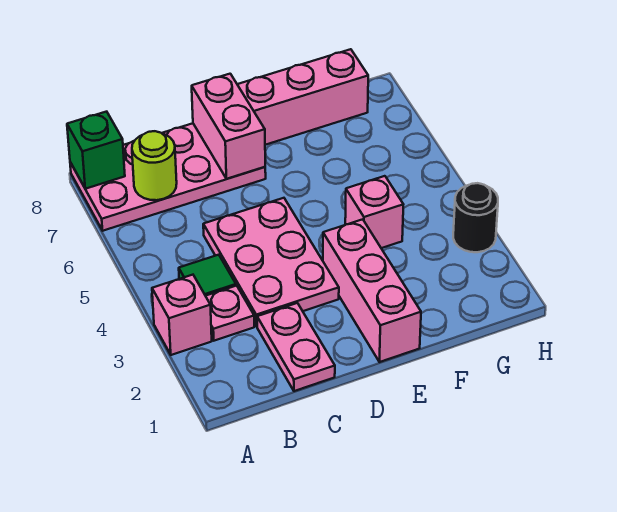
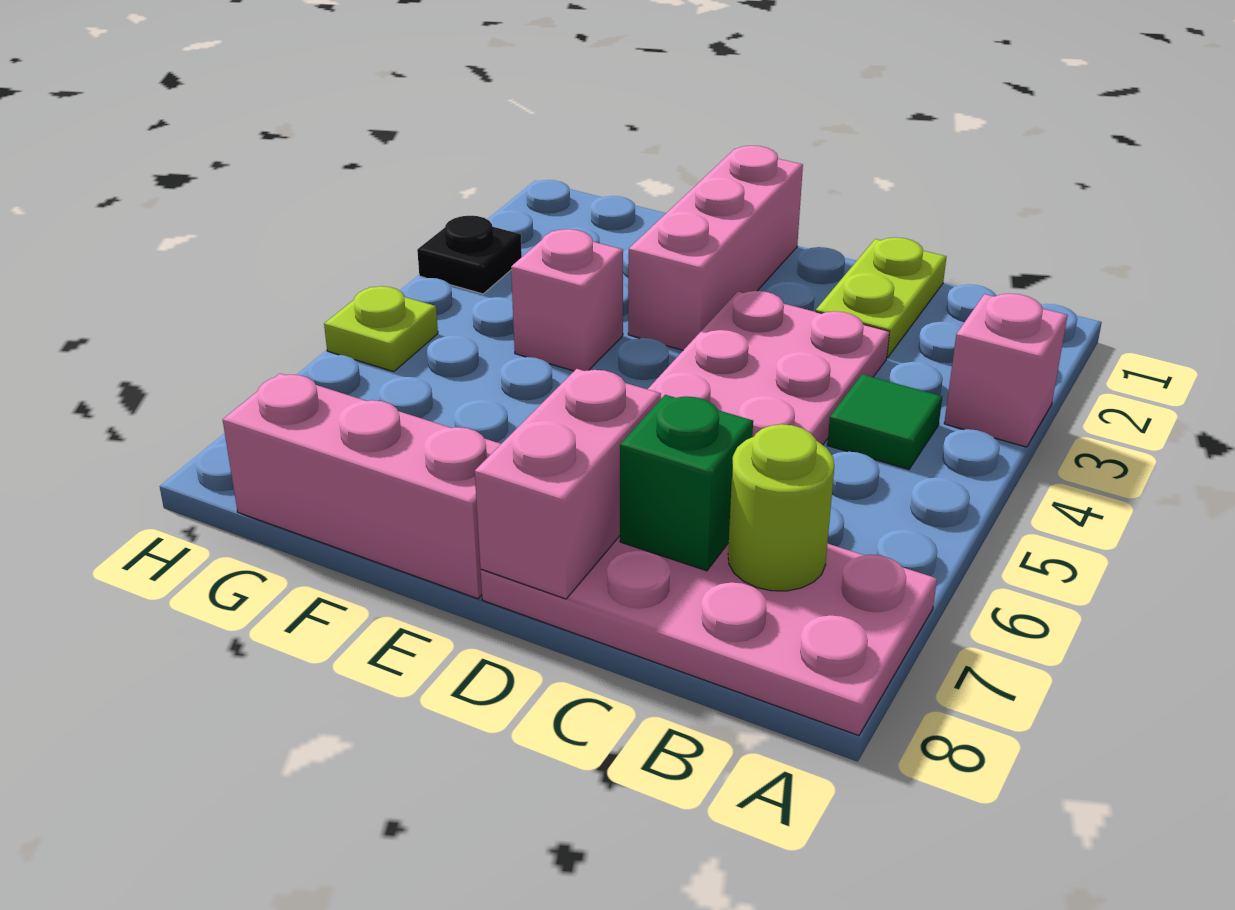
green 1x1 brick [67,112,125,189] -> green 1x1 brick moved to [620,395,753,571]
pink 1x1 plate [206,286,254,341] -> none
pink 1x2 plate [257,303,335,391] -> lime 1x2 plate [816,237,946,357]
black 1x1 round brick [453,183,498,252] -> black 1x1 plate [417,216,522,294]
none -> lime 1x1 plate [324,286,438,372]

